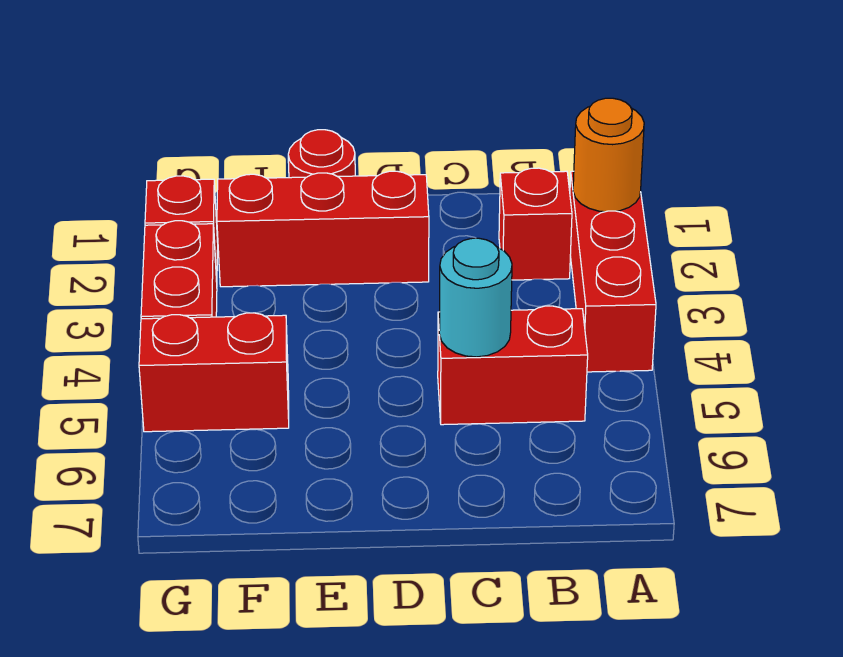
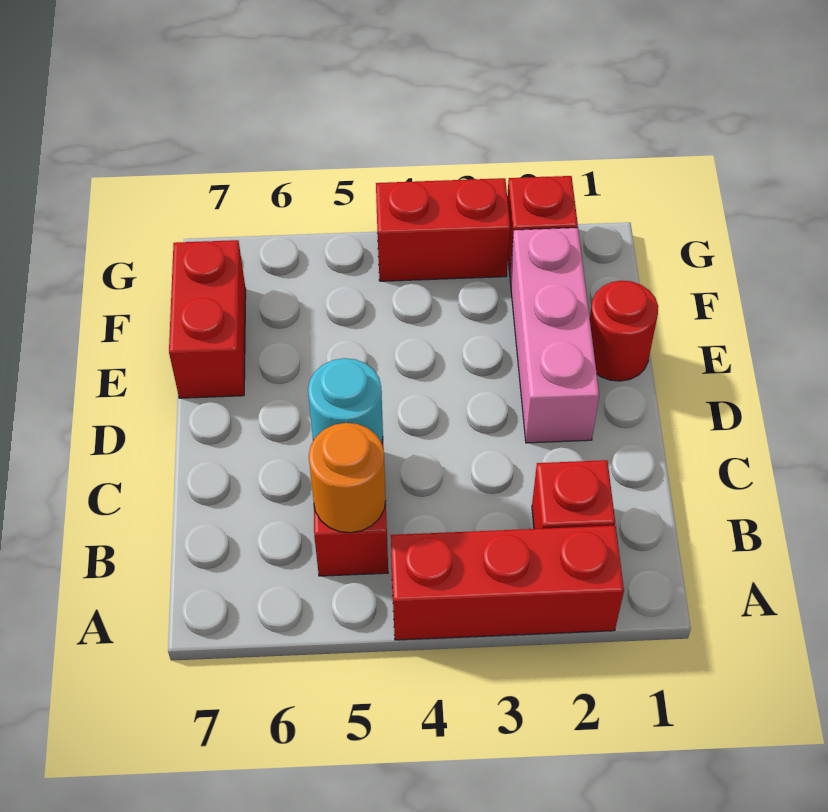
orange 1x1 round brick [573,98,644,212] -> orange 1x1 round brick moved to [309,423,386,533]
red 1x3 brick [217,171,429,287] -> pink 1x3 brick [510,228,599,443]
red 1x2 brick [139,313,289,432] -> red 1x2 brick moved to [169,240,246,398]

